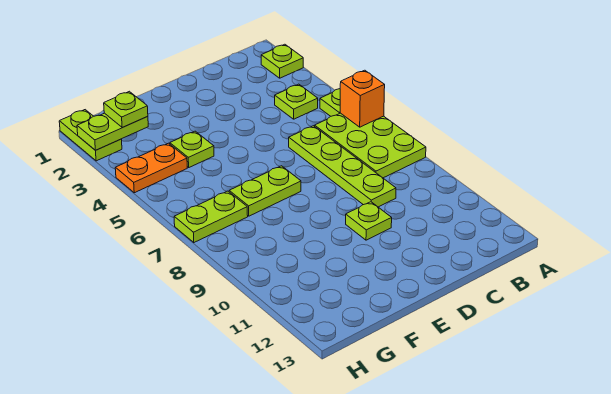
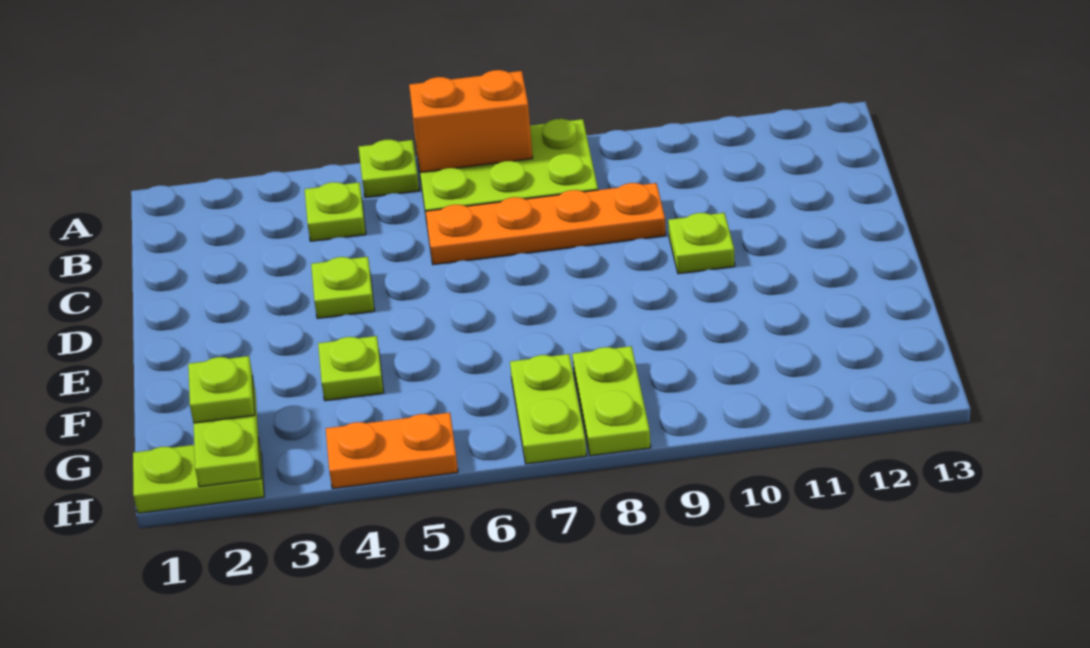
lime 1x1 plate [261,44,303,78] -> lime 1x1 plate moved to [311,257,374,318]
orange 1x1 brick [340,70,385,127] -> orange 1x2 brick [409,70,533,173]
lime 1x4 plate [289,126,396,207] -> orange 1x4 plate [425,183,666,265]
lime 1x2 plate [229,166,301,216] -> lime 1x2 plate moved to [572,346,651,456]
orange 1x2 plate [115,143,187,193] -> orange 1x2 plate turned to [326,413,458,489]

